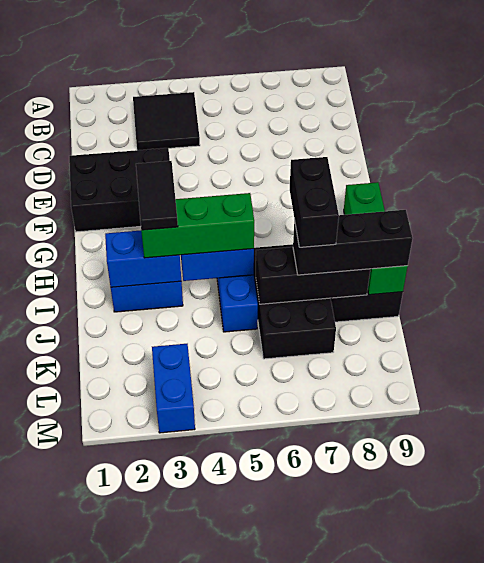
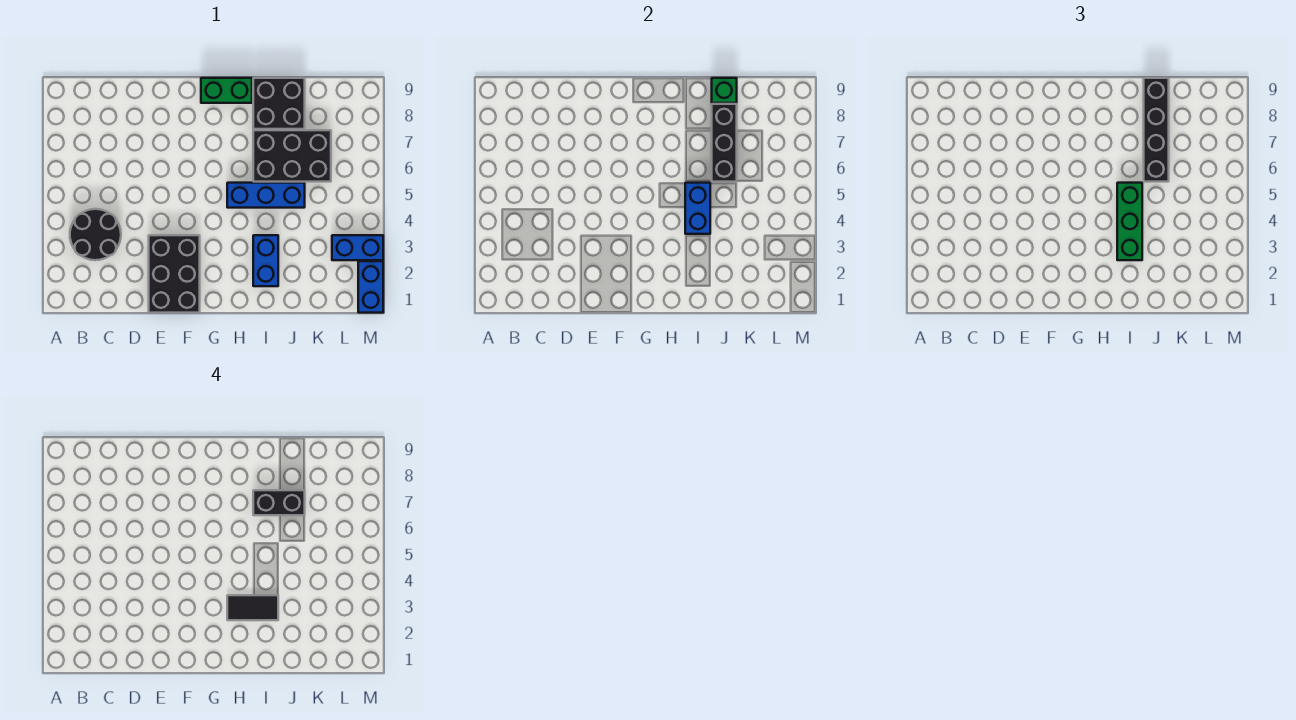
black 2x2 tile [133,92,200,150] -> black 2x2 round brick [70,209,121,260]
blue 1x2 brick [105,230,181,287] -> blue 1x2 brick moved to [358,261,383,313]
black 1x3 brick [293,210,413,275] -> black 1x4 brick [1144,78,1169,182]

